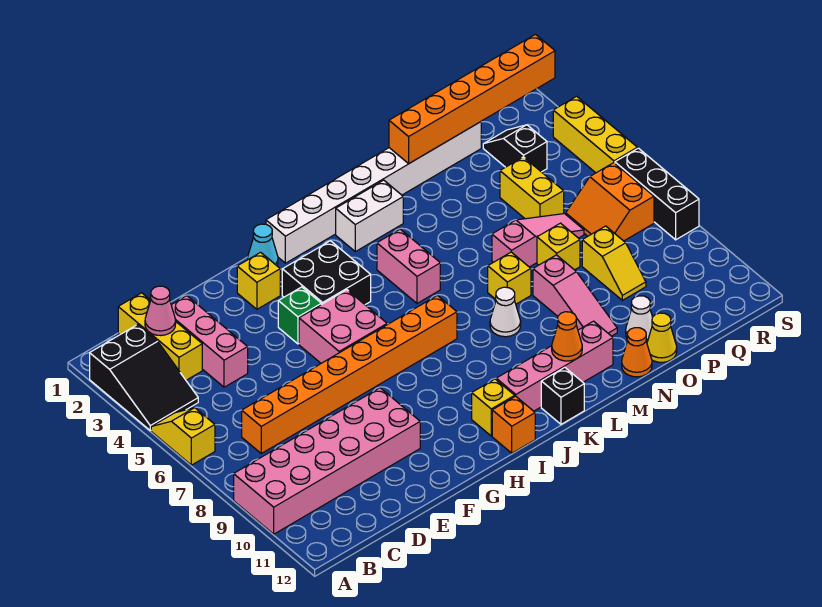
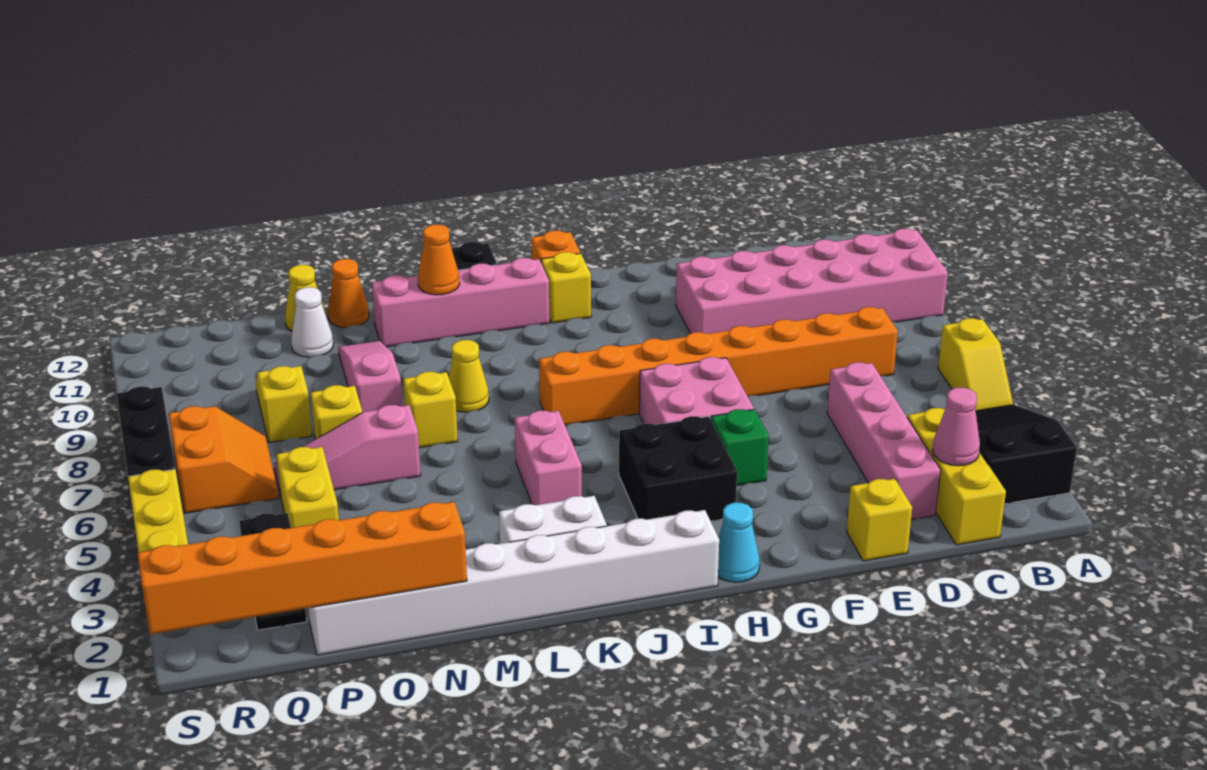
pink 1x3 brick [171,296,248,387] -> pink 1x4 brick [827,362,940,520]
yellow 1x1 brick [237,252,280,309] -> yellow 1x1 brick moved to [847,479,912,561]
white 1x1 cone [490,287,521,337] -> yellow 1x1 cone [449,340,489,412]

